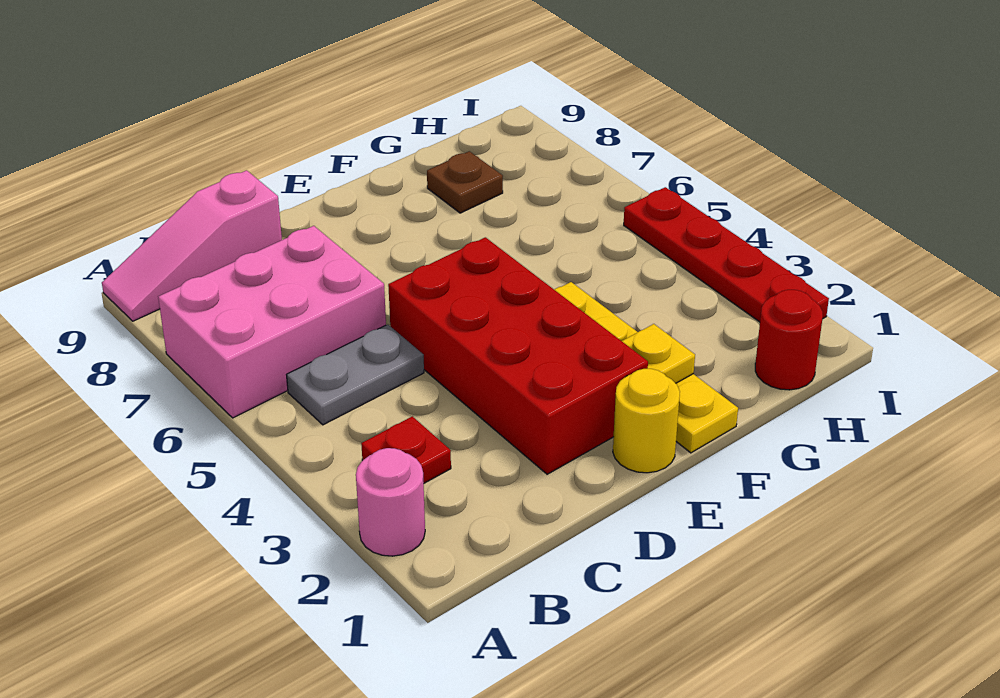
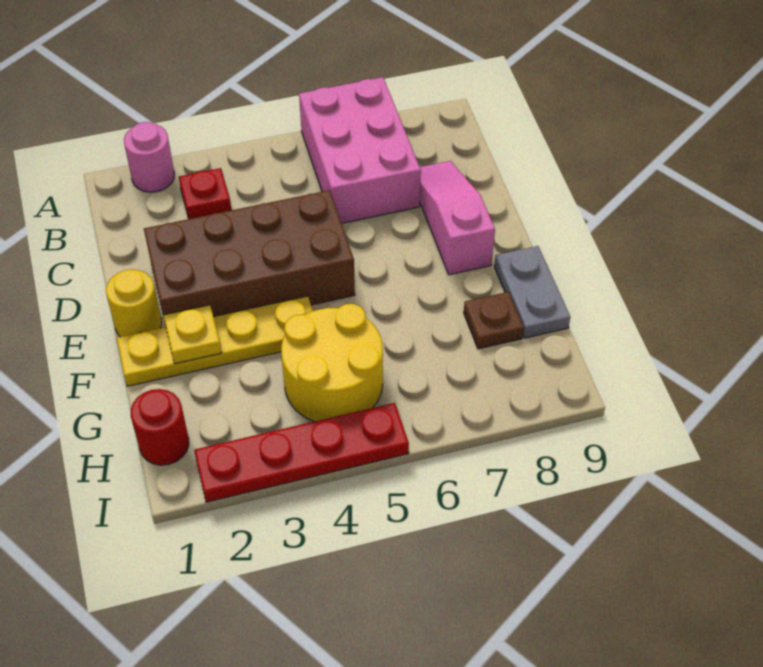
pink 1x3 slope [102,170,282,321] -> pink 1x3 slope moved to [420,161,495,275]
grey 1x2 plate [287,324,424,425] -> grey 1x2 plate moved to [494,246,570,338]
red 2x4 brick [388,237,648,474] -> brown 2x4 brick [144,190,355,317]
none -> yellow 2x2 round brick [281,304,383,421]

